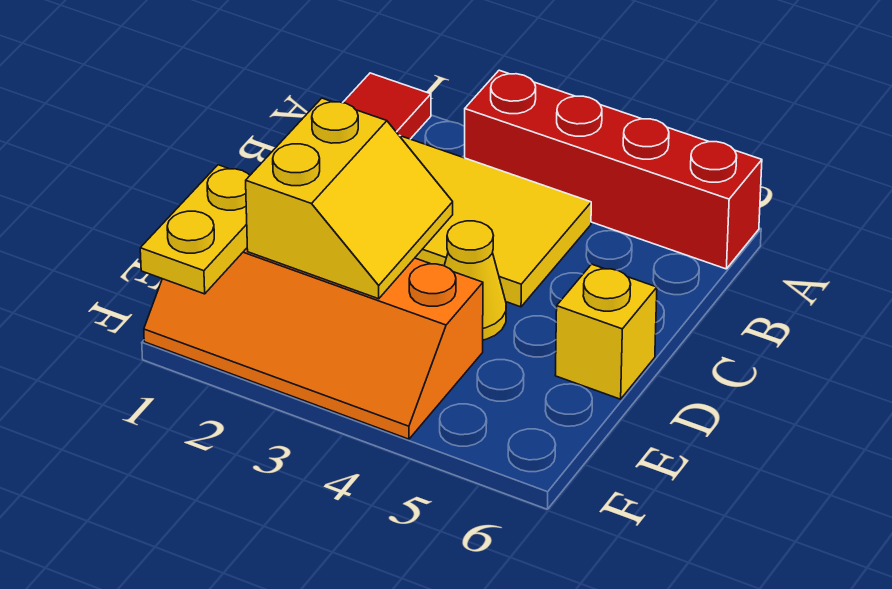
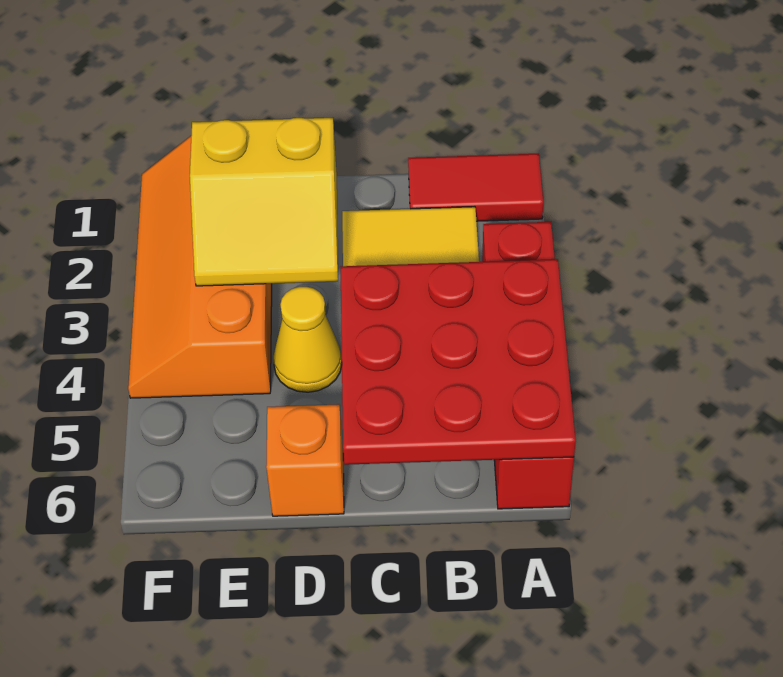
none -> red 3x3 plate [340,259,576,465]
yellow 1x1 brick [555,264,657,399] -> orange 1x1 brick [266,404,344,516]
yellow 1x2 plate [140,165,250,294] -> none

